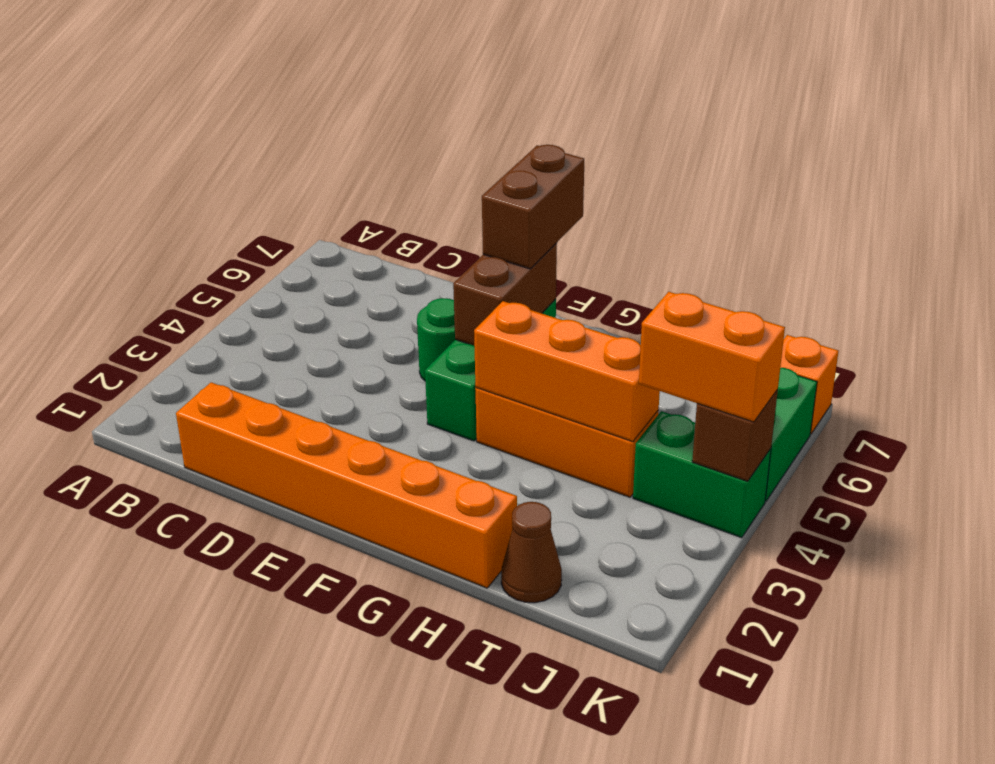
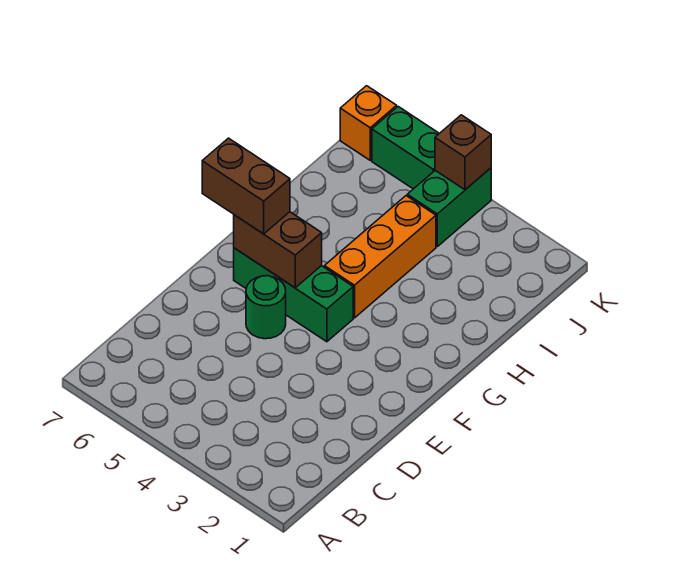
orange 1x6 brick [176,382,517,588] -> none
orange 1x3 brick [474,301,660,442] -> none
brown 1x1 cone [501,502,562,603] -> none
orange 1x2 brick [639,292,785,422] -> none

